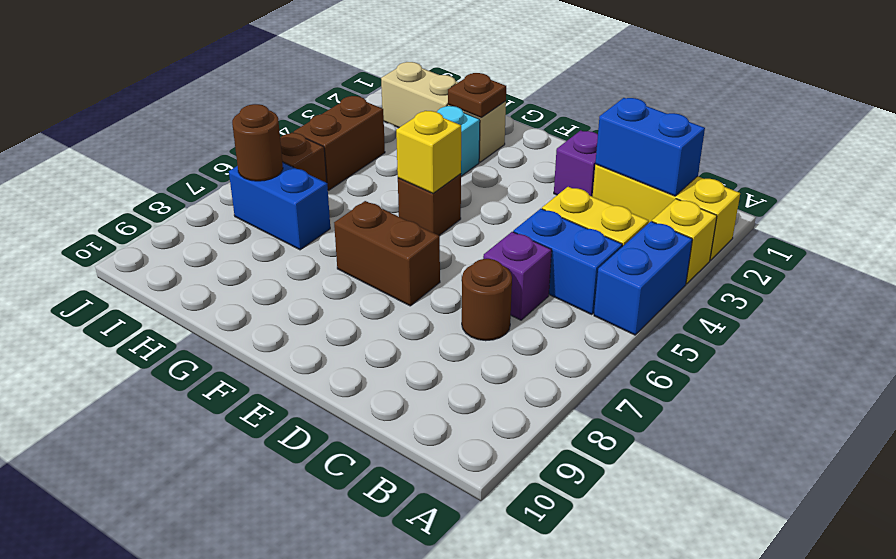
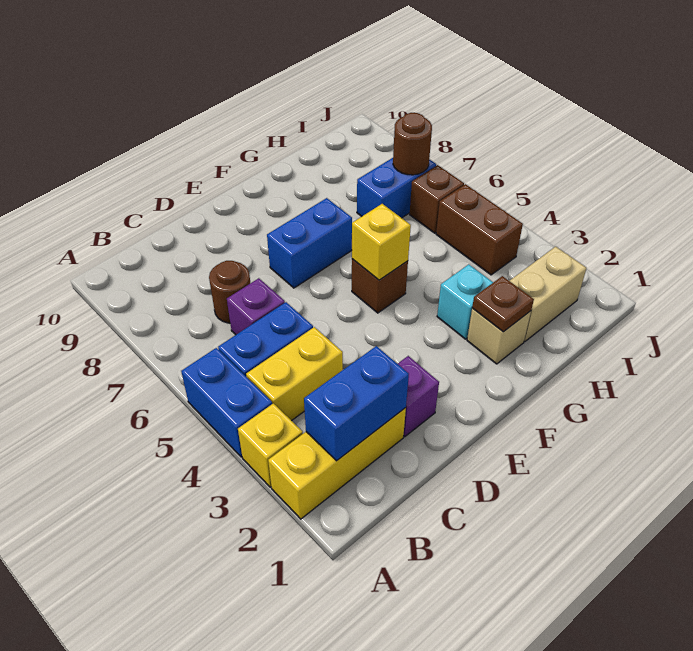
brown 1x2 brick [334,201,440,306] -> blue 1x2 brick [267,198,352,288]

